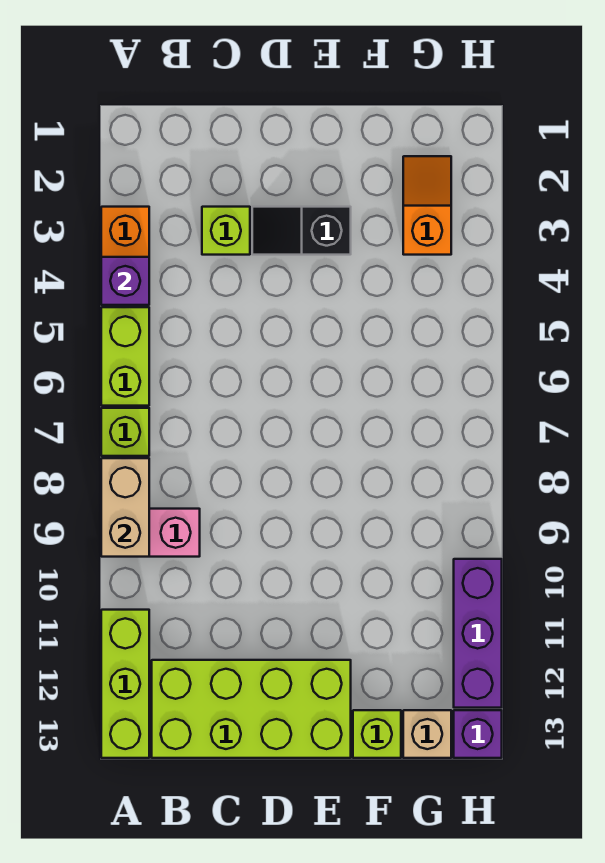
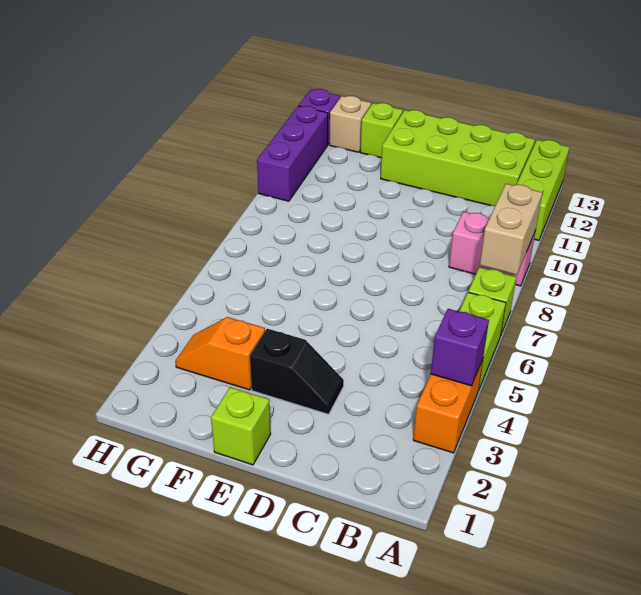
lime 1x1 brick [202,207,250,255] -> lime 1x1 brick moved to [211,387,271,465]
orange 1x2 slope [403,156,451,255] -> orange 1x2 slope turned to [175,317,265,390]

